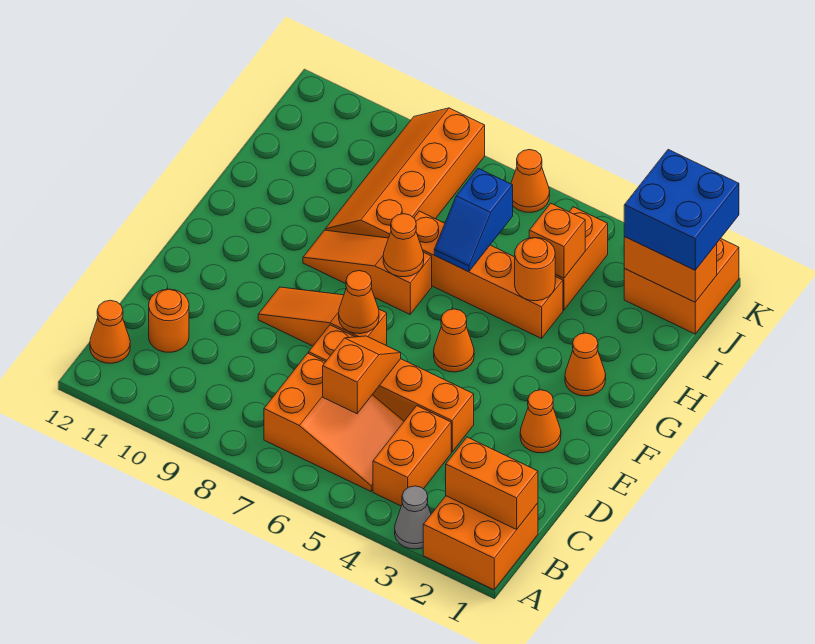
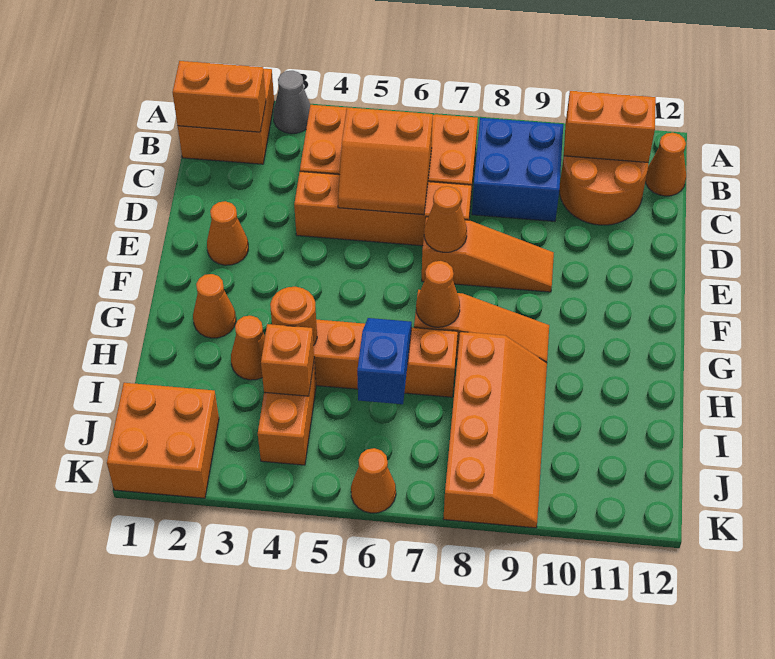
orange 1x2 slope [323,336,401,414] -> orange 2x2 slope [338,107,433,215]
orange 1x1 round brick [149,289,189,352] -> orange 2x2 round brick [559,156,648,225]
orange 1x1 cone [434,309,474,372] -> orange 1x1 cone moved to [231,316,265,380]
orange 1x2 brick [624,237,717,302] -> orange 1x2 brick moved to [564,91,656,162]
blue 2x2 brick [624,150,739,270] -> blue 2x2 brick moved to [472,118,563,221]

